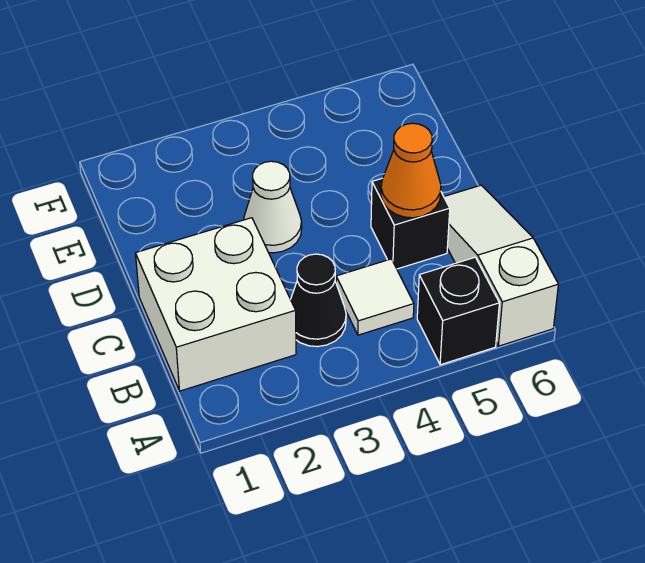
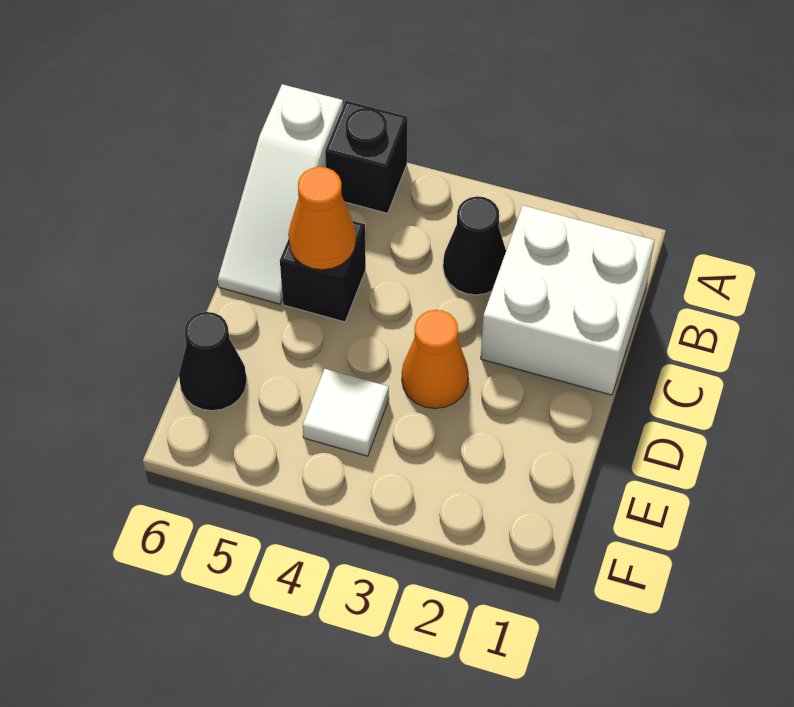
white 1x1 tile [336,259,414,335] -> white 1x1 tile moved to [303,369,389,456]
white 1x1 cone [244,161,302,253] -> orange 1x1 cone [402,310,469,409]
none -> black 1x1 cone [179,312,247,411]

